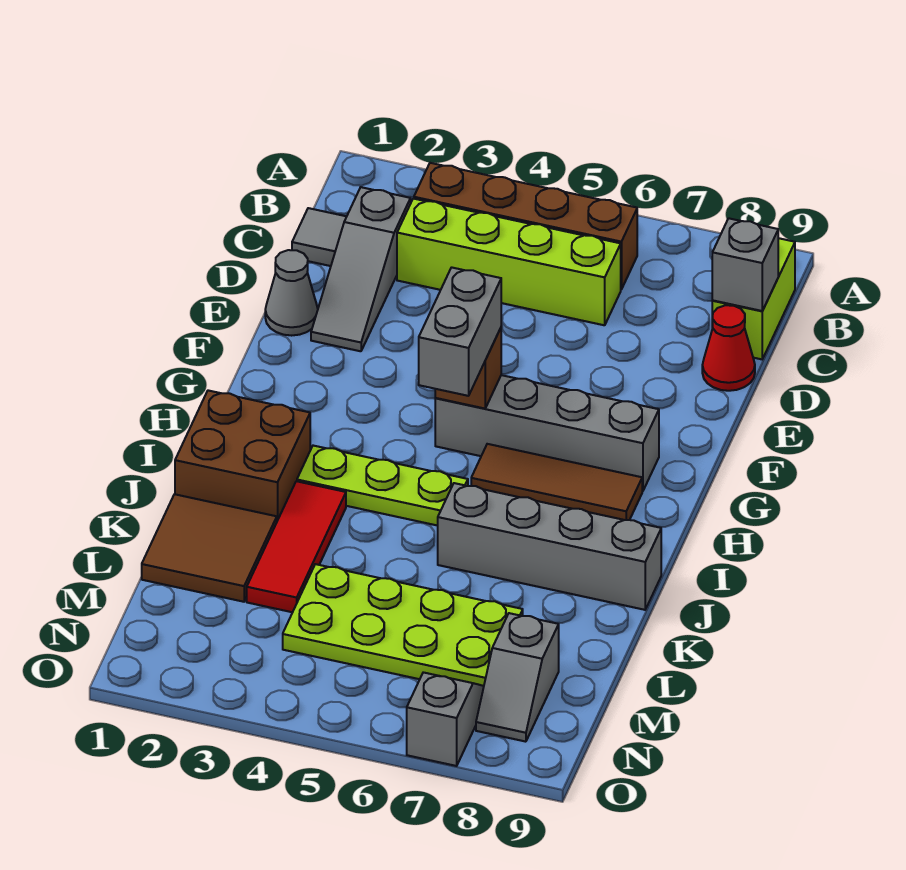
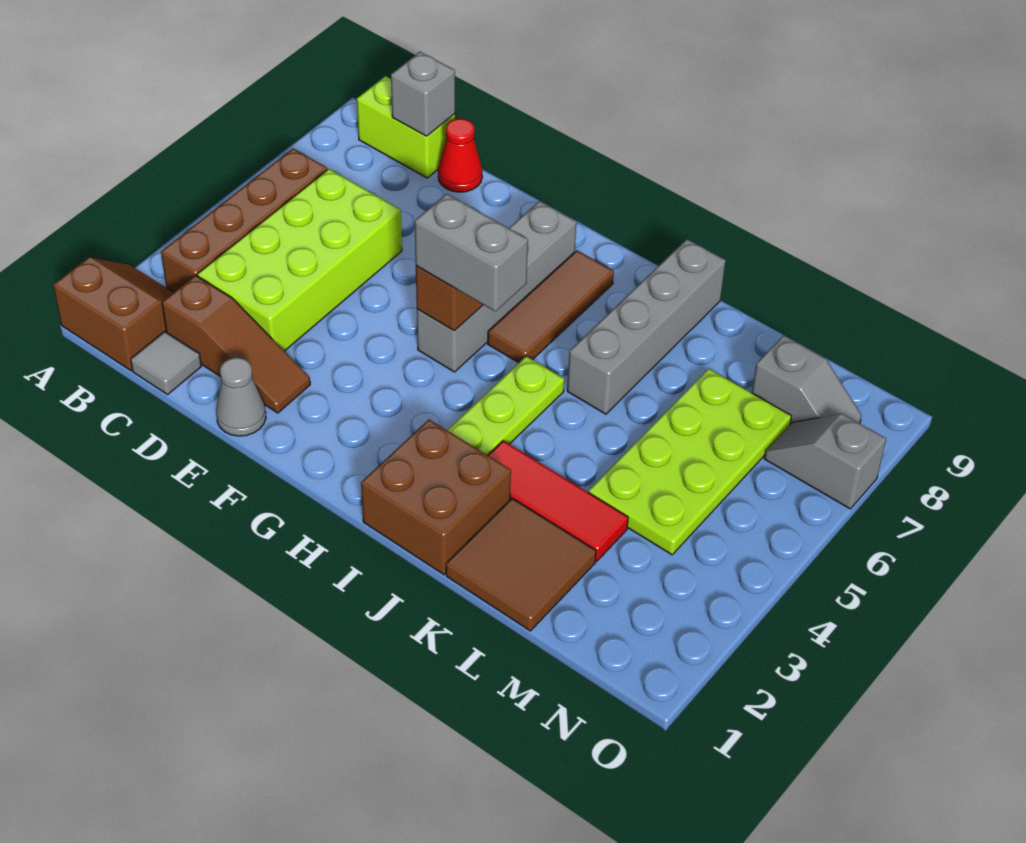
none -> brown 2x2 slope [53,257,174,371]
grey 1x3 slope [311,187,411,351] -> brown 1x3 slope [162,275,310,413]
lime 1x4 brick [397,199,621,325] -> lime 2x4 brick [197,169,402,351]

